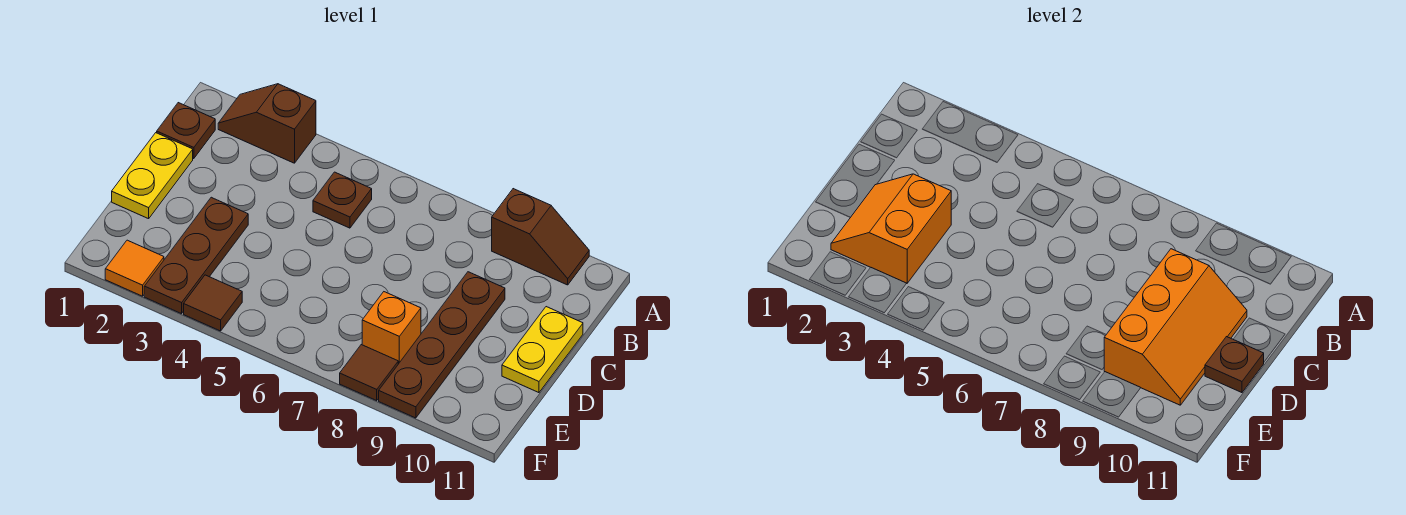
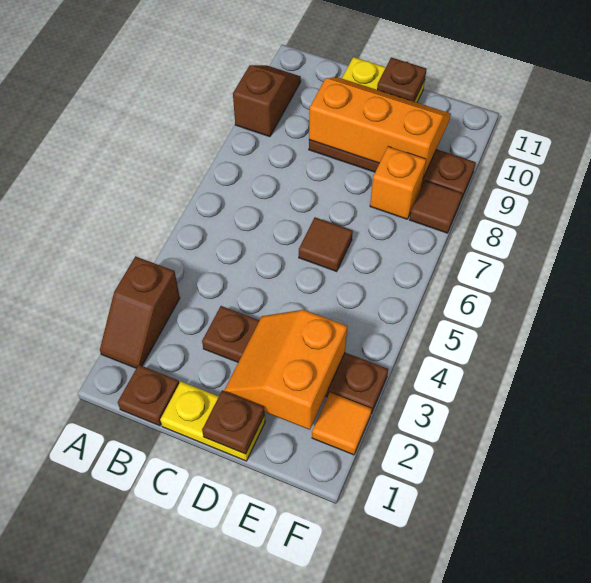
brown 1x1 plate [313,172,372,228] -> brown 1x1 plate moved to [202,390,265,454]
orange 2x2 slope [831,174,951,283] -> orange 2x2 slope turned to [224,310,347,430]
brown 1x3 plate [144,197,248,314] -> brown 1x4 plate [202,306,388,414]
brown 1x1 tile [184,275,242,331] -> brown 1x1 tile moved to [299,217,353,271]

